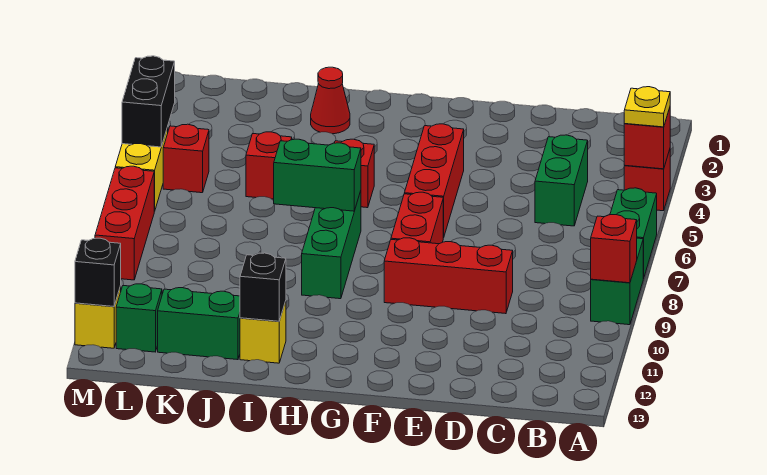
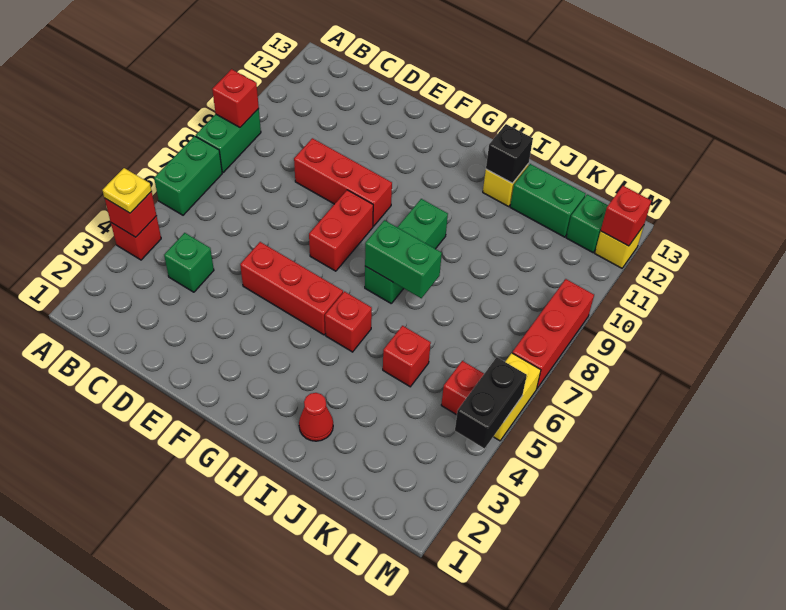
green 1x2 brick [535,135,588,226] -> green 1x1 brick [164,233,214,292]
red 1x3 brick [404,124,464,237] -> red 1x3 brick turned to [240,242,343,335]
black 1x1 brick [75,238,121,306] -> red 1x1 brick [601,186,651,246]

